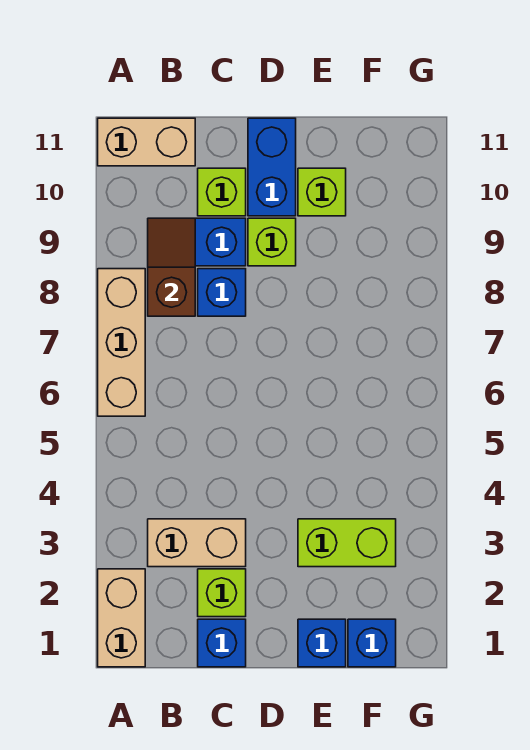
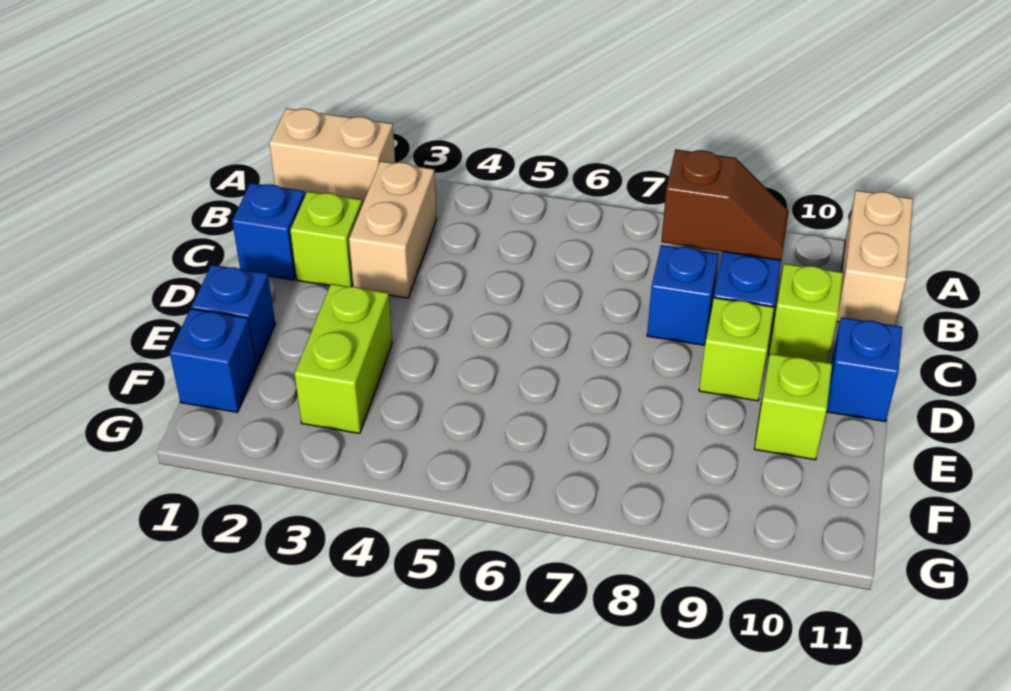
tan 1x3 brick [98,269,145,416] -> none
blue 1x2 brick [248,118,296,216] -> blue 1x1 brick [826,317,902,421]

